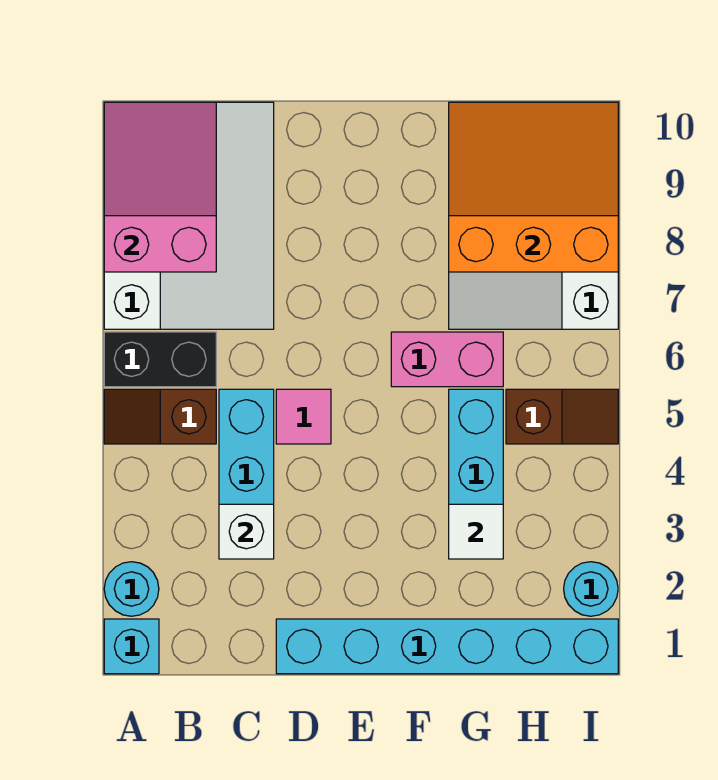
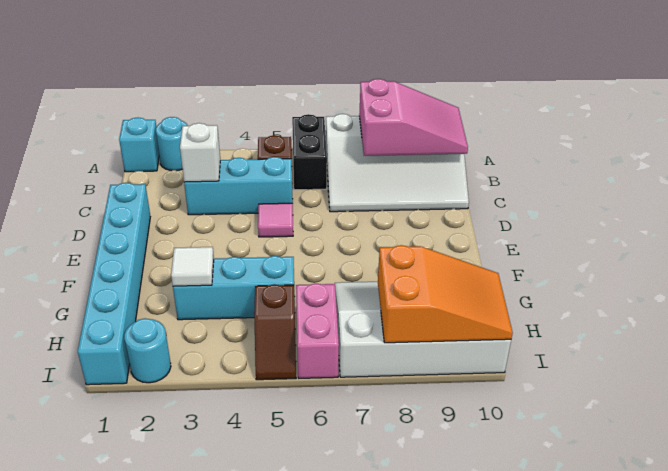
pink 1x2 brick [391,332,503,387] -> pink 1x2 brick moved to [296,283,339,378]
orange 3x3 slope [449,102,618,272] -> orange 2x3 slope [378,245,513,343]

